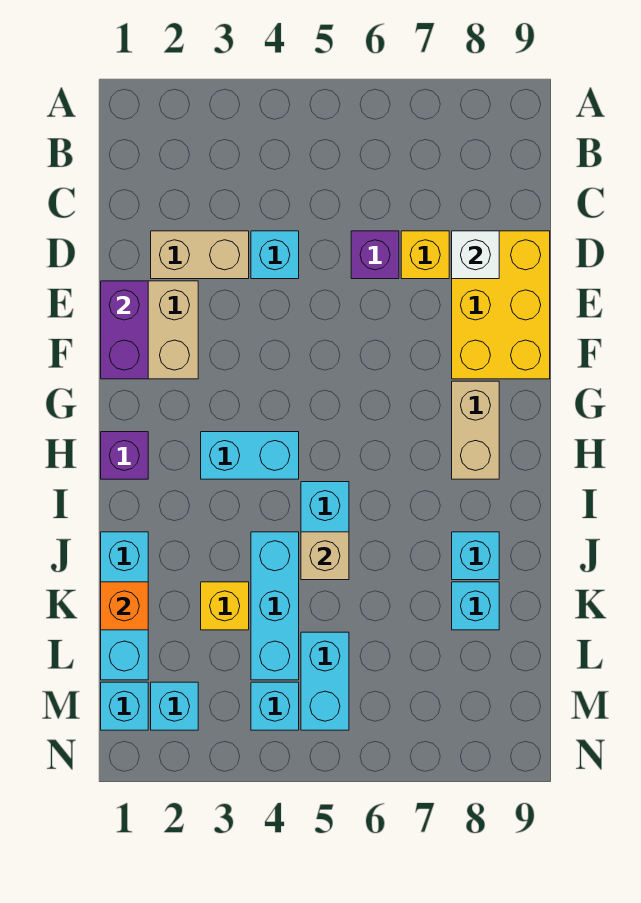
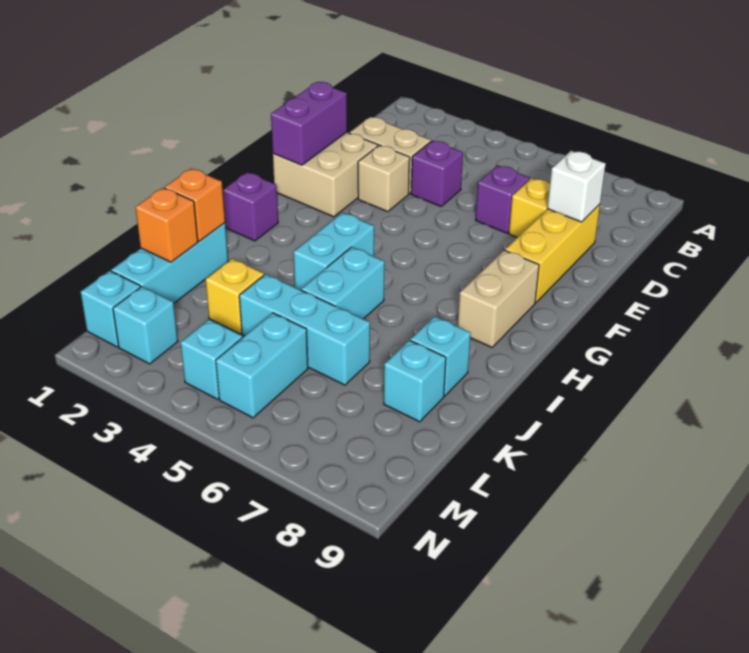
cyan 1x1 brick [251,231,299,279] -> purple 1x1 brick [411,141,463,206]
yellow 2x3 brick [452,231,550,379] -> yellow 1x3 brick [505,204,600,303]
cyan 1x2 brick [201,432,299,479] -> cyan 1x2 brick turned to [293,213,374,290]
none -> orange 1x1 brick [165,168,225,241]
cyan 1x3 brick [251,532,299,680] -> cyan 1x3 brick turned to [239,274,370,385]
tan 1x1 brick [301,532,349,580] -> tan 1x1 brick moved to [358,145,410,212]

